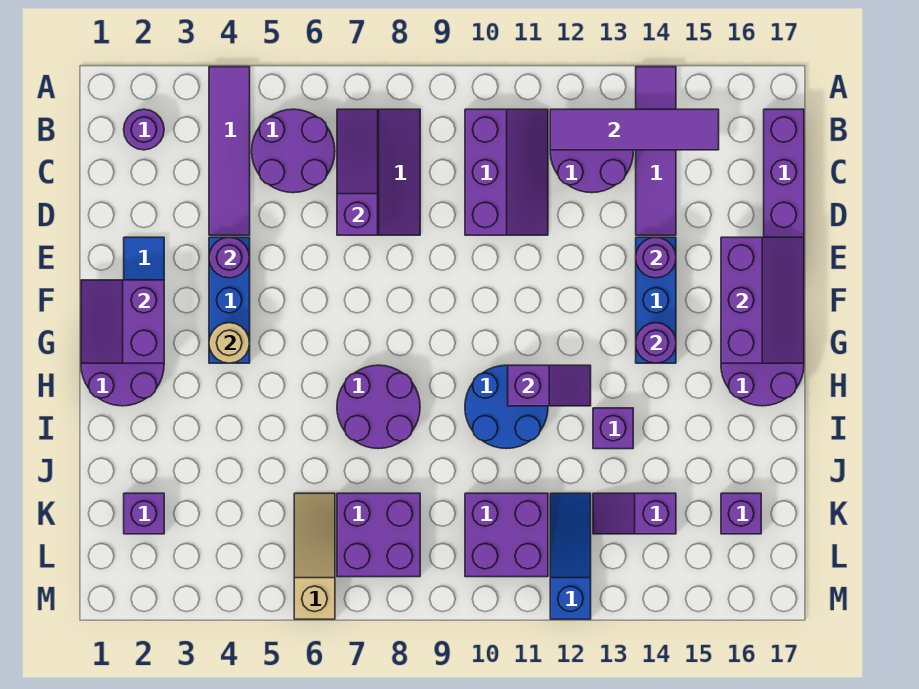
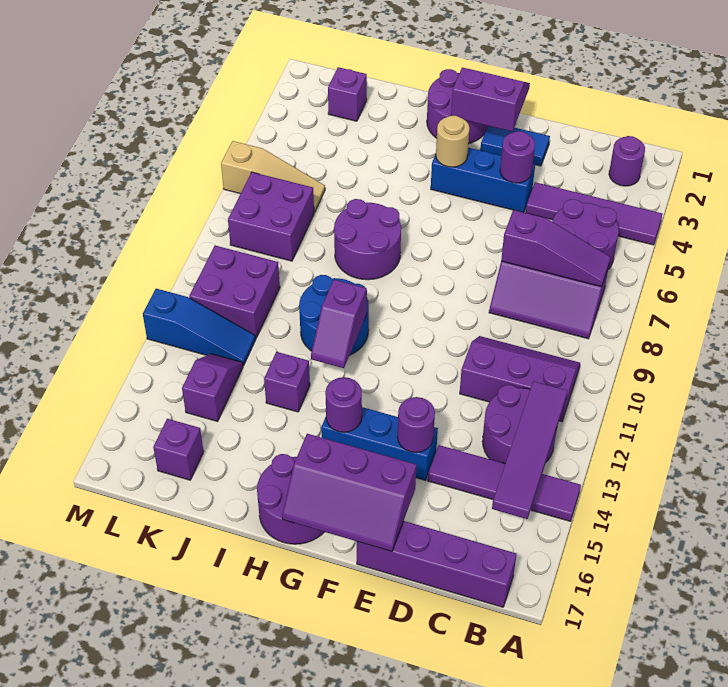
purple 2x3 slope [465,109,548,235] -> purple 2x3 slope turned to [460,336,580,422]

